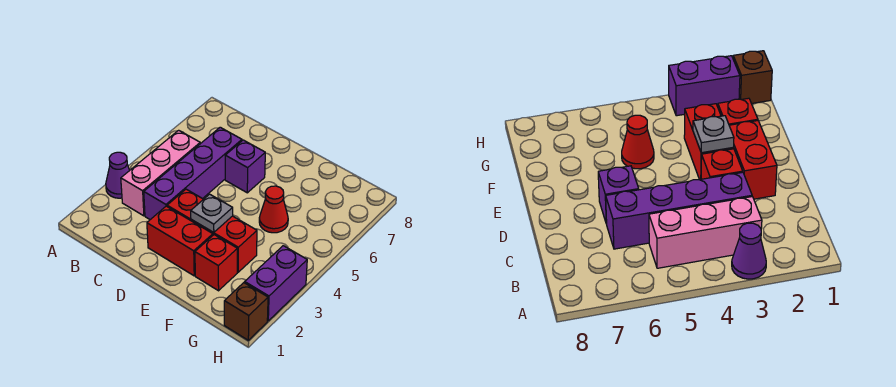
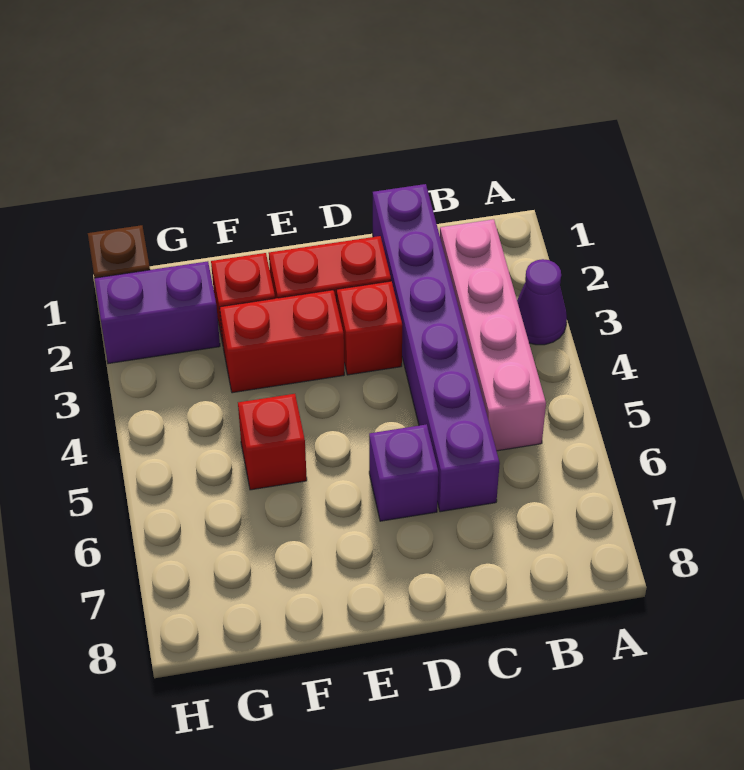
pink 1x3 brick [121,130,200,216] -> pink 1x4 brick [440,219,546,451]
purple 1x4 brick [144,127,242,220] -> purple 1x6 brick [373,184,500,512]
grey 1x1 plate [191,194,233,233] -> none
red 1x1 cone [259,186,288,233] -> red 1x1 brick [238,394,307,490]
purple 1x2 brick [245,246,307,321] -> purple 1x2 brick turned to [95,261,220,364]

